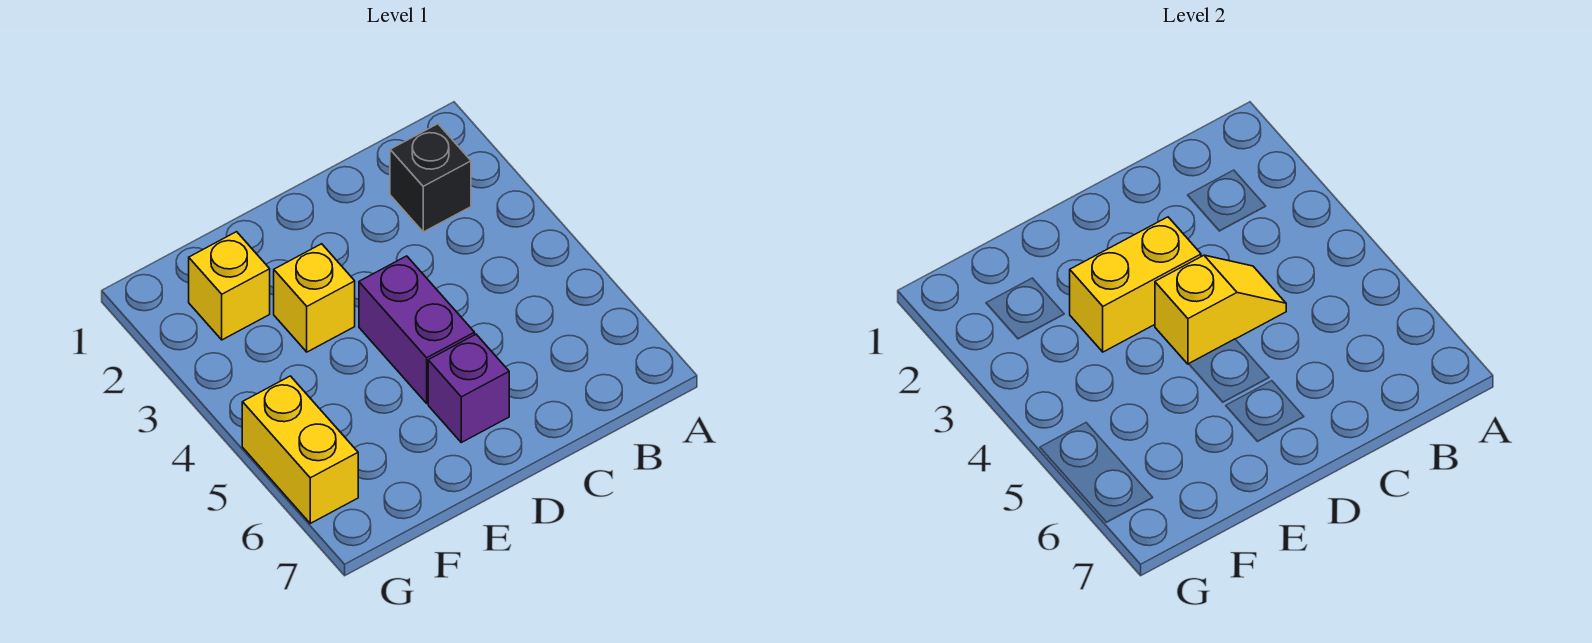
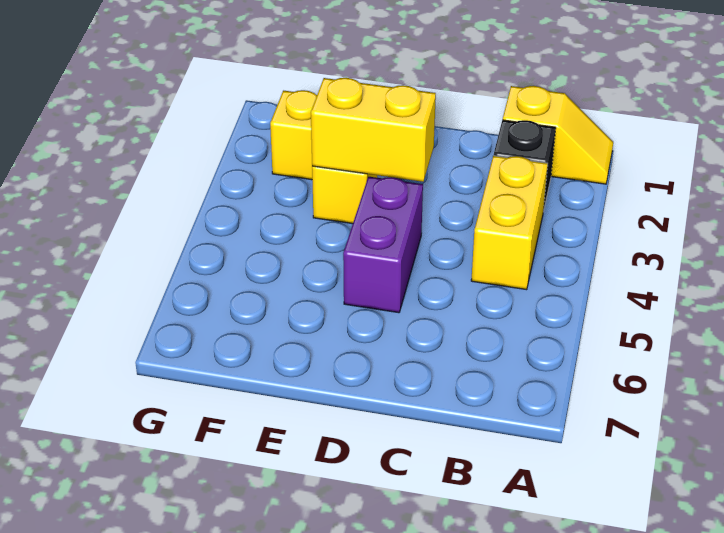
yellow 1x2 slope [1155,255,1286,364] -> yellow 1x2 slope moved to [503,86,613,184]
purple 1x1 brick [428,334,509,442] -> none
yellow 1x2 brick [242,376,358,523] -> yellow 1x2 brick moved to [471,156,548,290]

